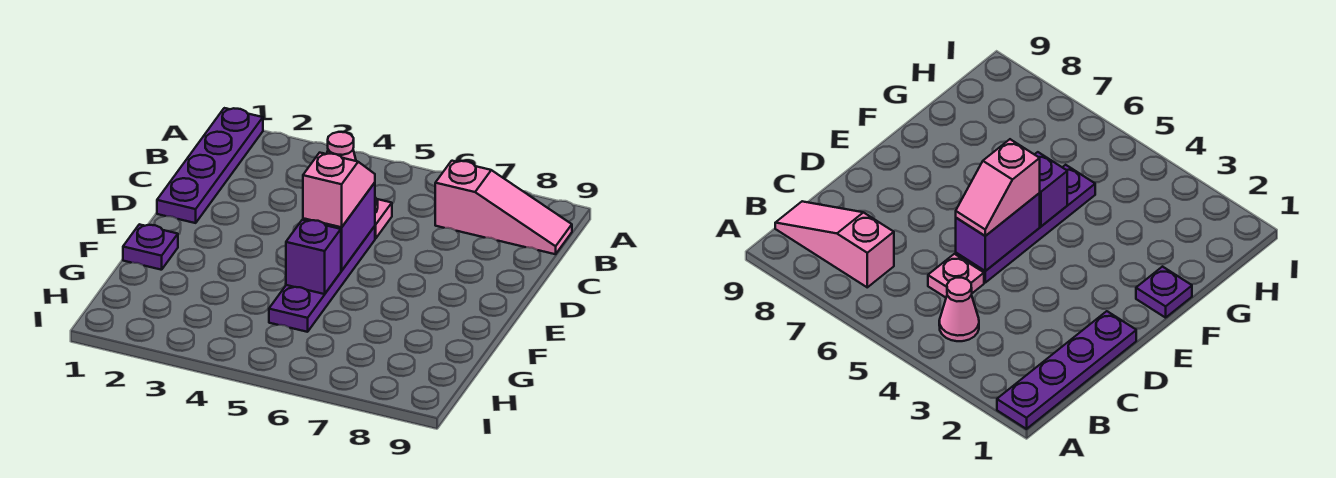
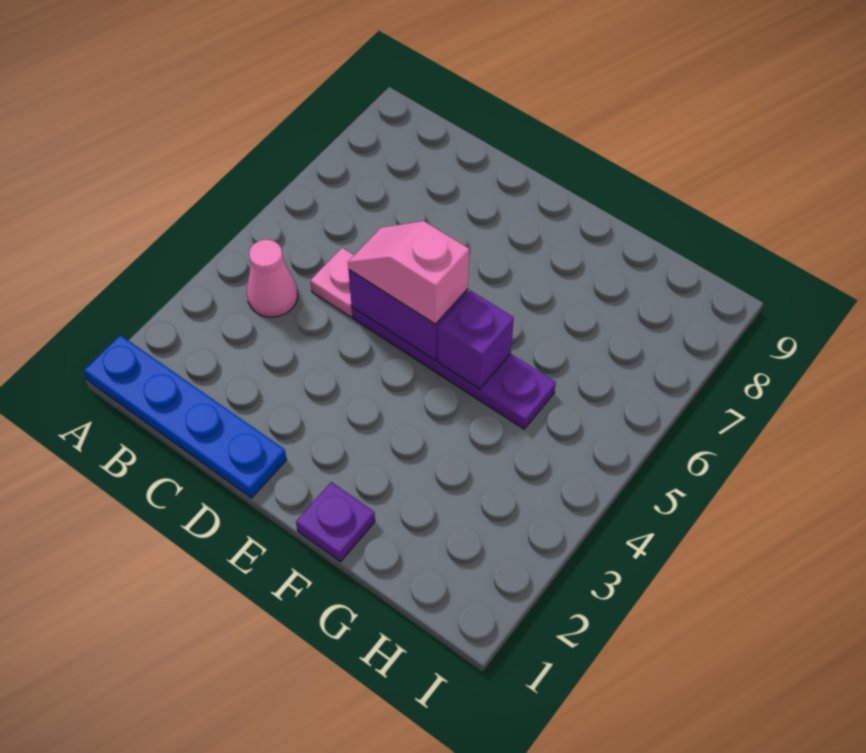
purple 1x4 plate [157,108,263,223] -> blue 1x4 plate [84,335,287,498]
pink 1x3 slope [435,161,572,254] -> none

